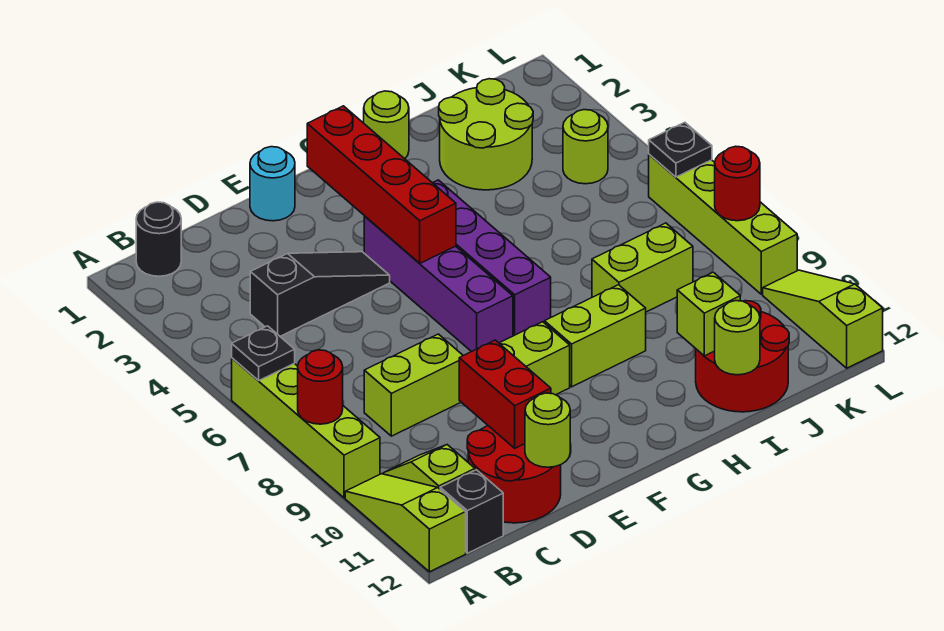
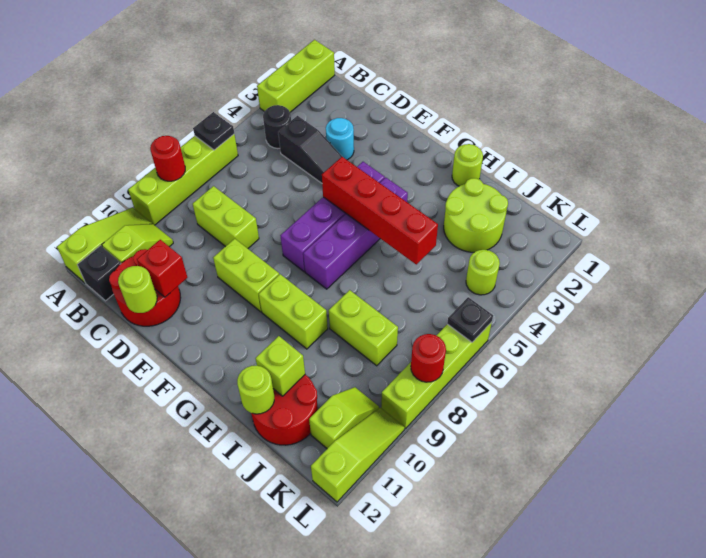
none -> lime 1x3 brick [257,40,335,112]
black 1x1 round brick [136,202,181,276] -> black 1x1 round brick moved to [263,105,291,149]
red 1x2 brick [459,340,551,448] -> red 1x1 brick [137,240,187,297]
cyan 1x1 round brick [250,147,295,221] -> cyan 1x1 round brick moved to [326,118,354,160]
red 1x4 brick [307,106,456,263] -> red 1x4 brick turned to [322,157,438,264]
none -> lime 1x2 slope [309,387,379,448]

